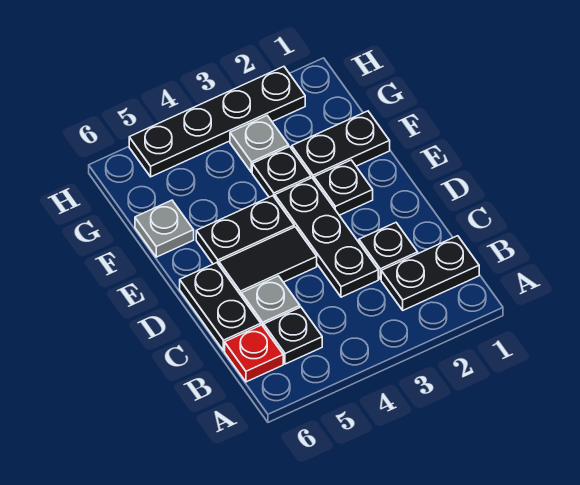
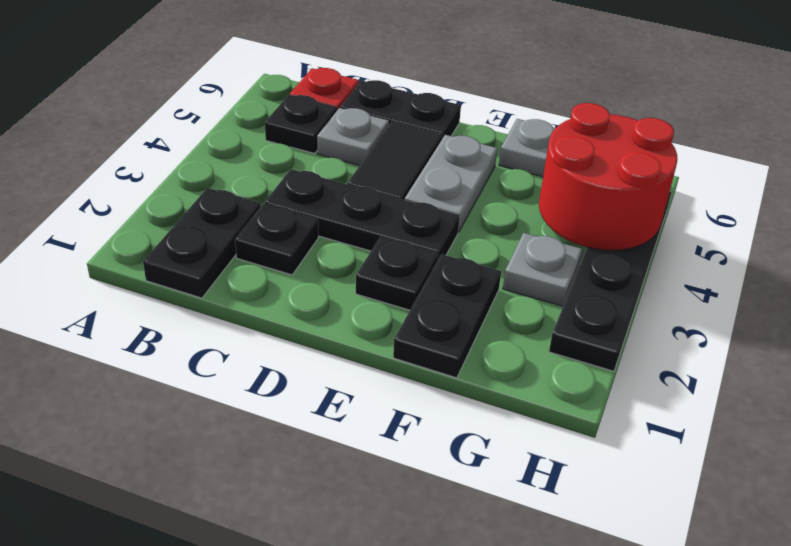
black 1x2 plate [196,196,294,264] -> grey 1x2 plate [405,135,497,232]
black 1x1 plate [252,147,311,198] -> none
none -> red 2x2 round brick [539,103,678,250]

